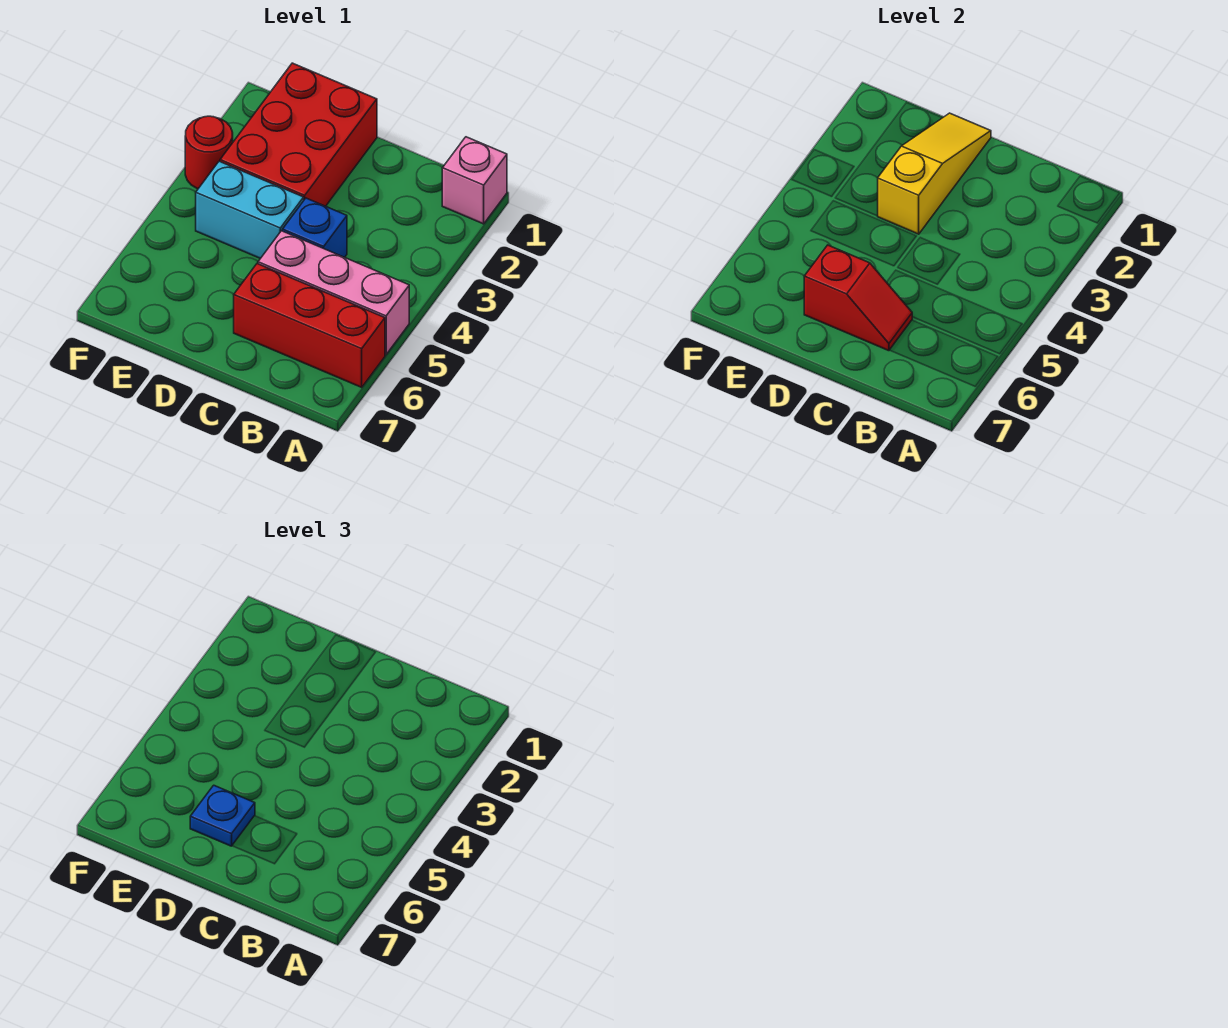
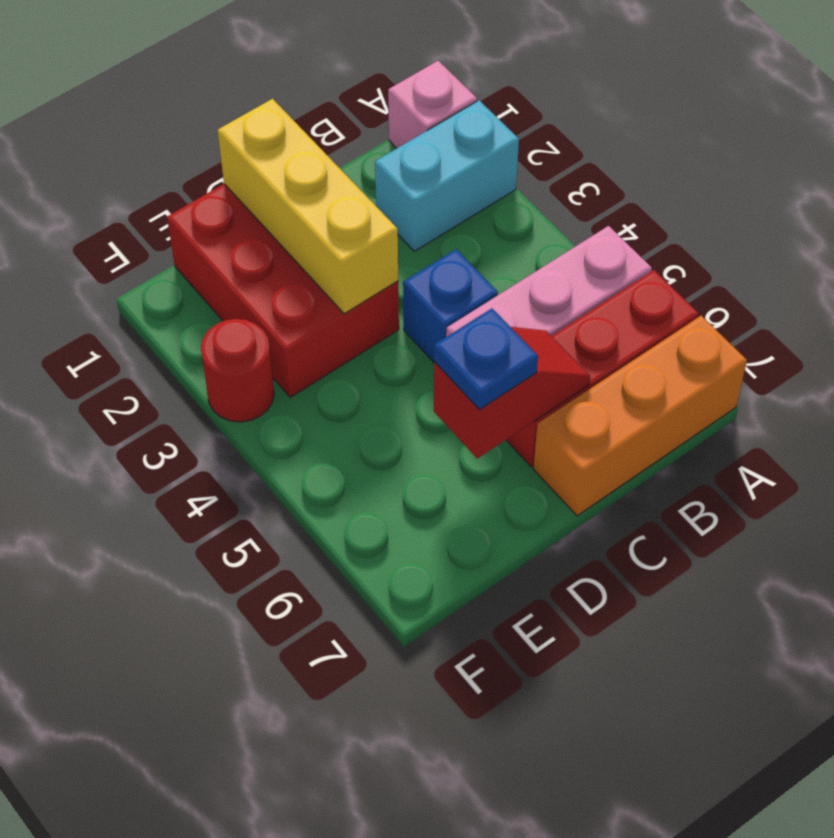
none -> orange 1x3 brick [533,316,747,516]
yellow 1x3 slope [878,113,991,234] -> yellow 1x3 brick [218,99,398,314]
cyan 1x2 brick [196,161,304,258] -> cyan 1x2 brick moved to [375,100,519,251]

